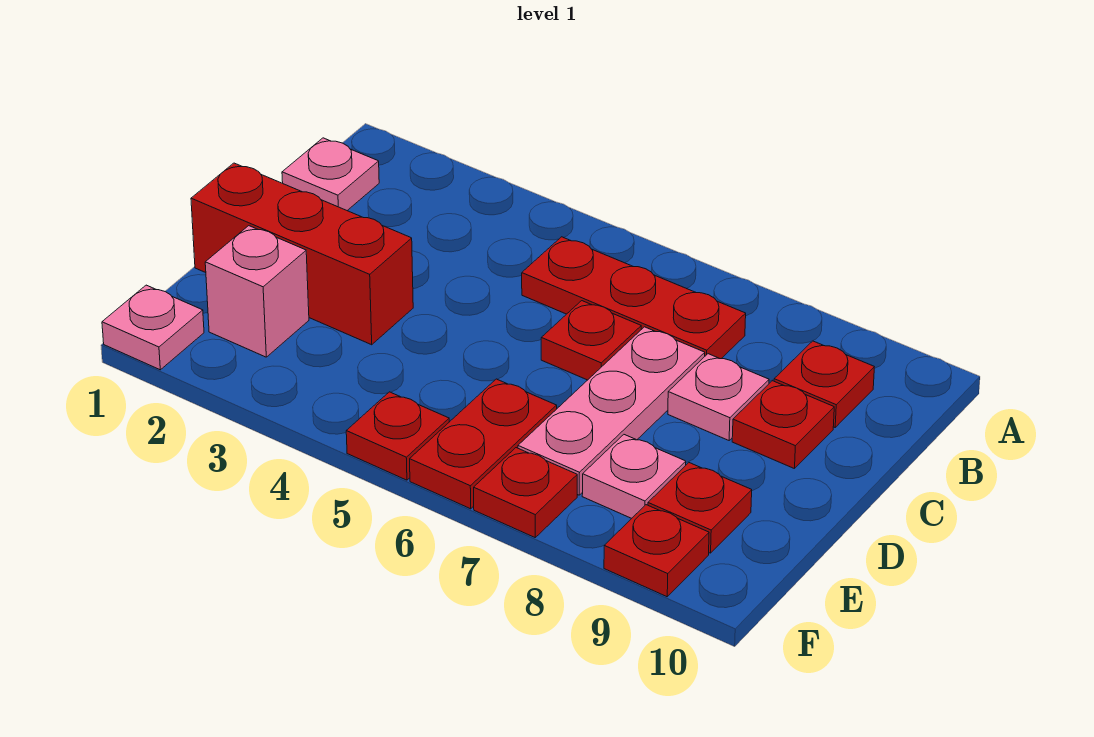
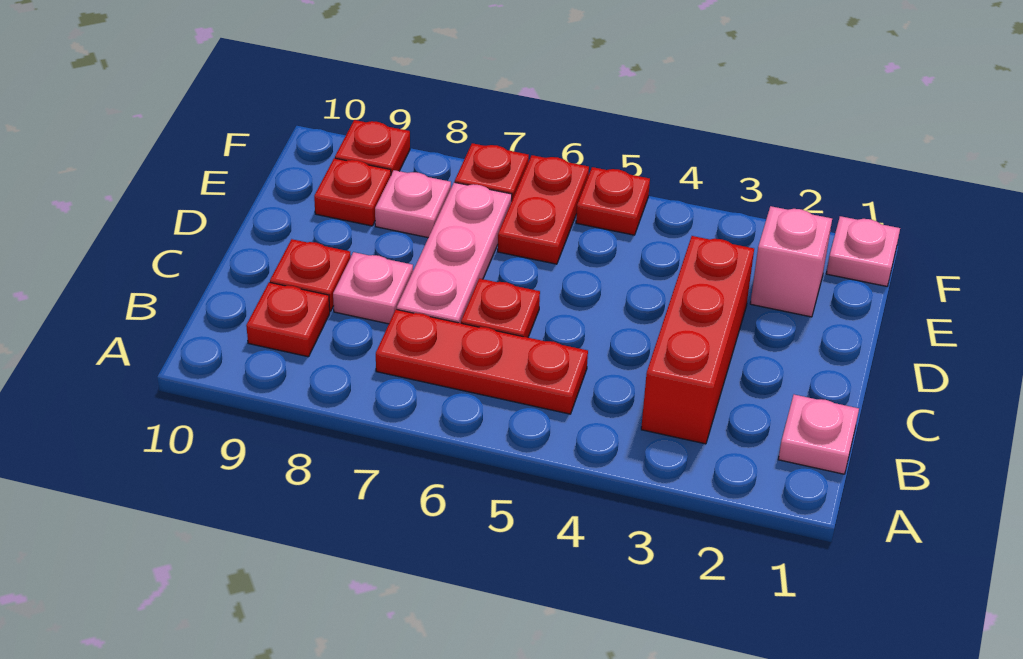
red 1x3 brick [191,163,413,345] -> red 1x3 brick turned to [641,236,754,444]

